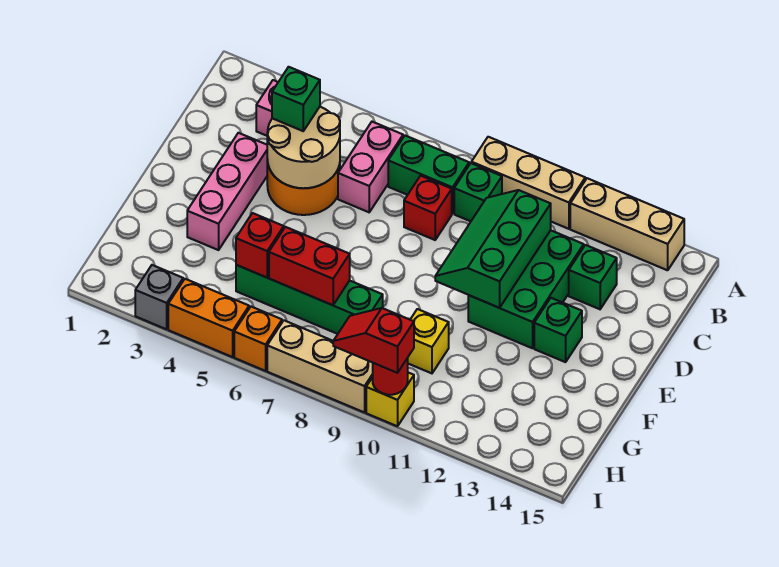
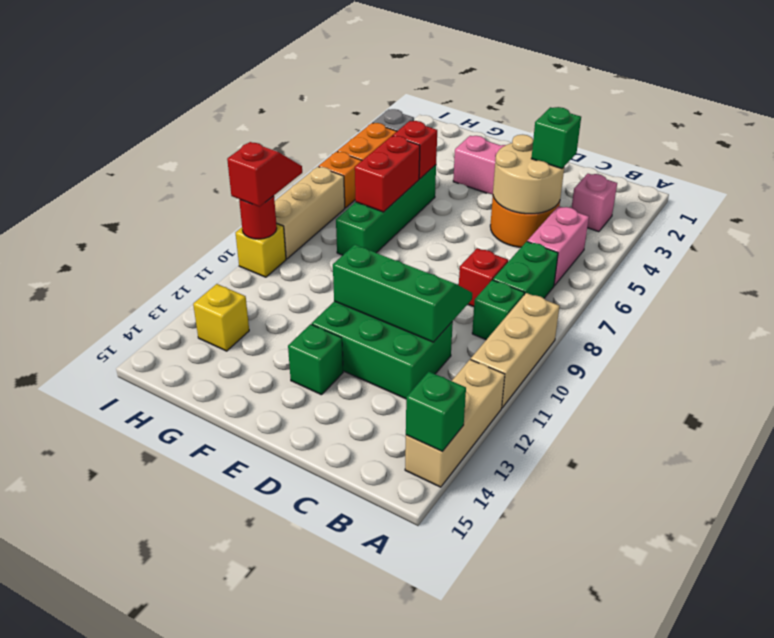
pink 1x2 brick [338,122,403,212] -> pink 1x2 brick turned to [527,206,589,286]
green 1x1 brick [569,245,617,309] -> green 1x1 brick moved to [406,372,466,452]
yellow 1x1 brick [408,309,449,373] -> yellow 1x1 brick moved to [193,284,249,351]

